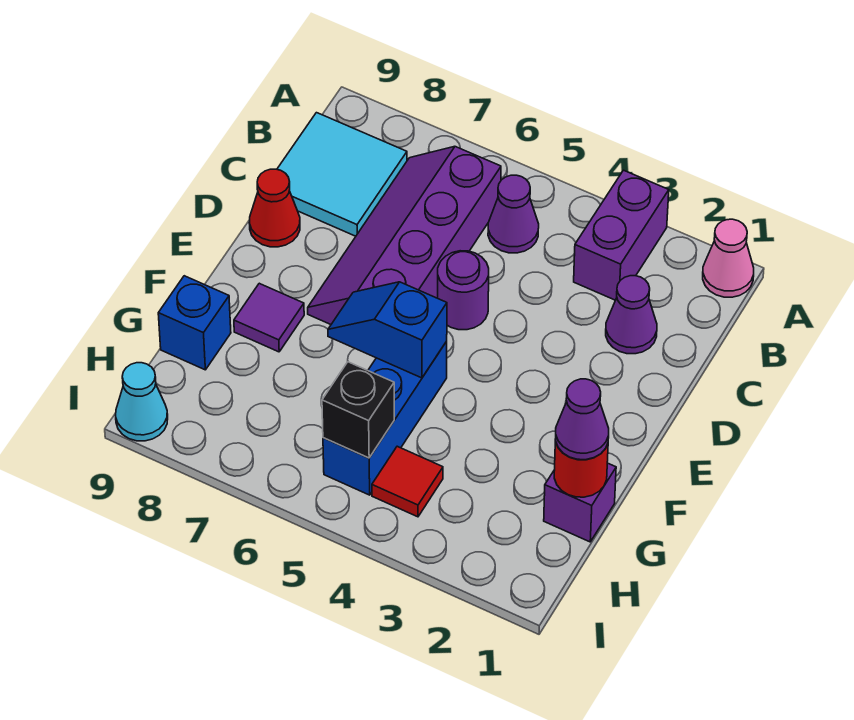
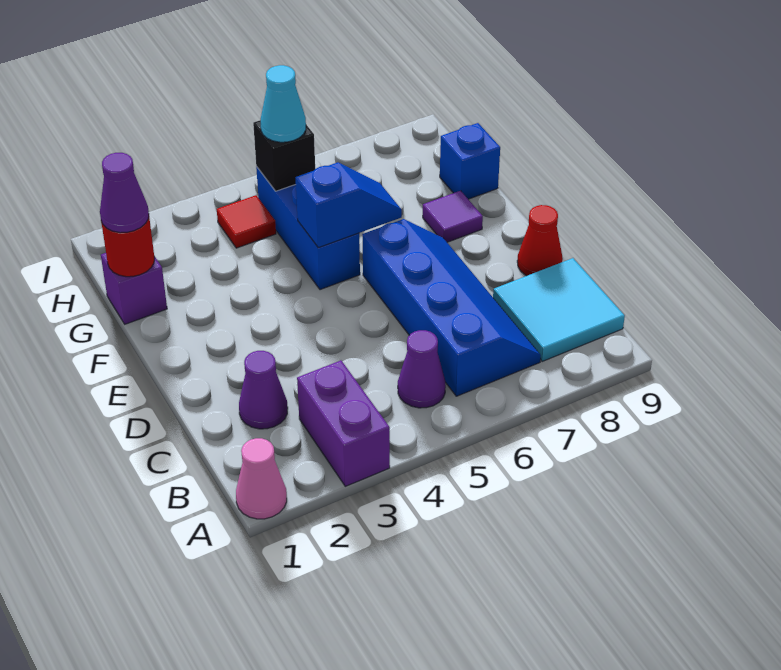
purple 2x4 slope [308,146,501,324] -> blue 2x4 slope [362,219,541,396]
purple 1x1 round brick [438,251,489,330] -> none
cyan 1x1 cone [116,363,168,441] -> cyan 1x1 cone moved to [261,65,306,142]

